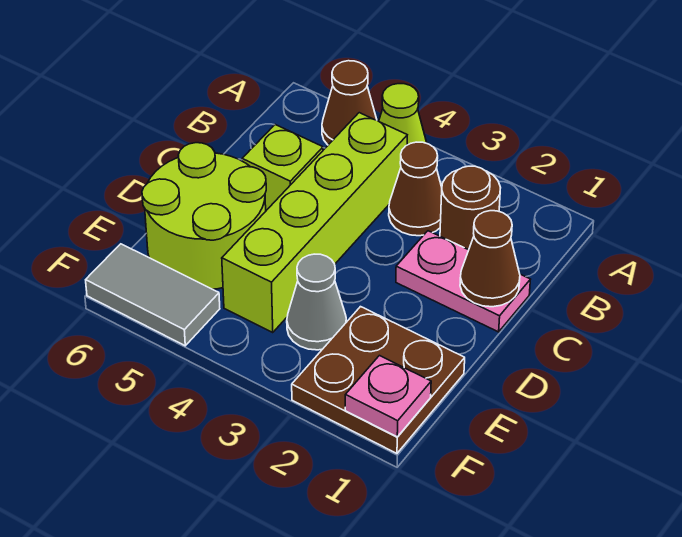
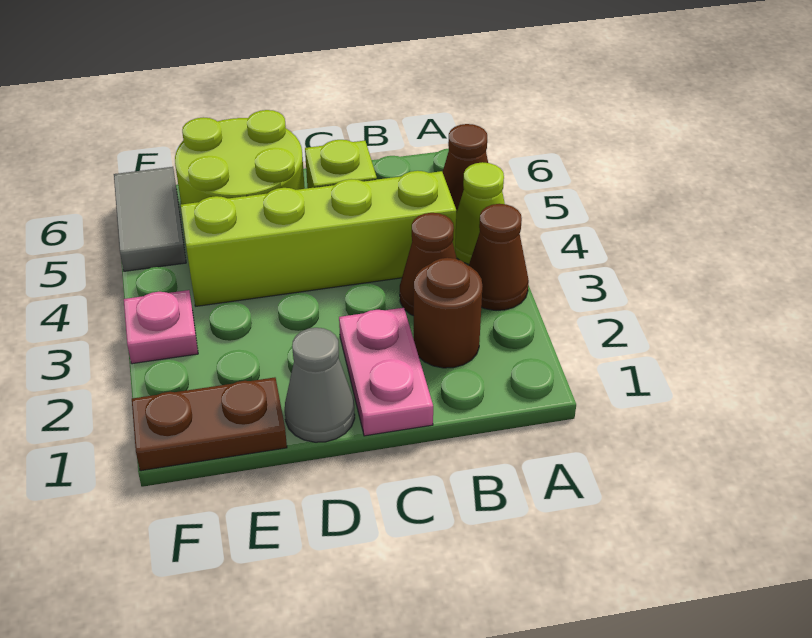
brown 1x1 cone [460,211,520,307] -> brown 1x1 cone moved to [469,204,529,310]
brown 2x2 plate [292,307,465,453] -> brown 1x2 plate [132,377,287,471]
grey 1x1 cone [287,254,346,350] -> grey 1x1 cone moved to [285,328,355,442]
pink 1x1 plate [345,356,431,437] -> pink 1x1 plate moved to [124,290,198,364]

